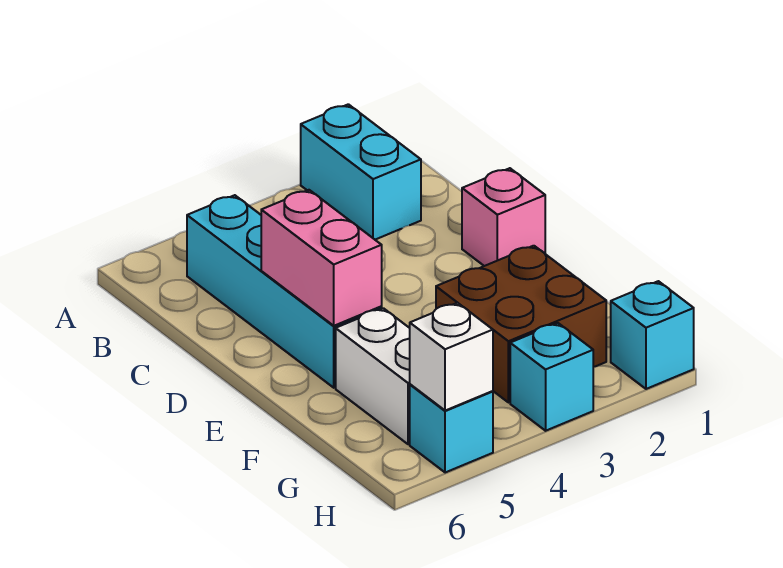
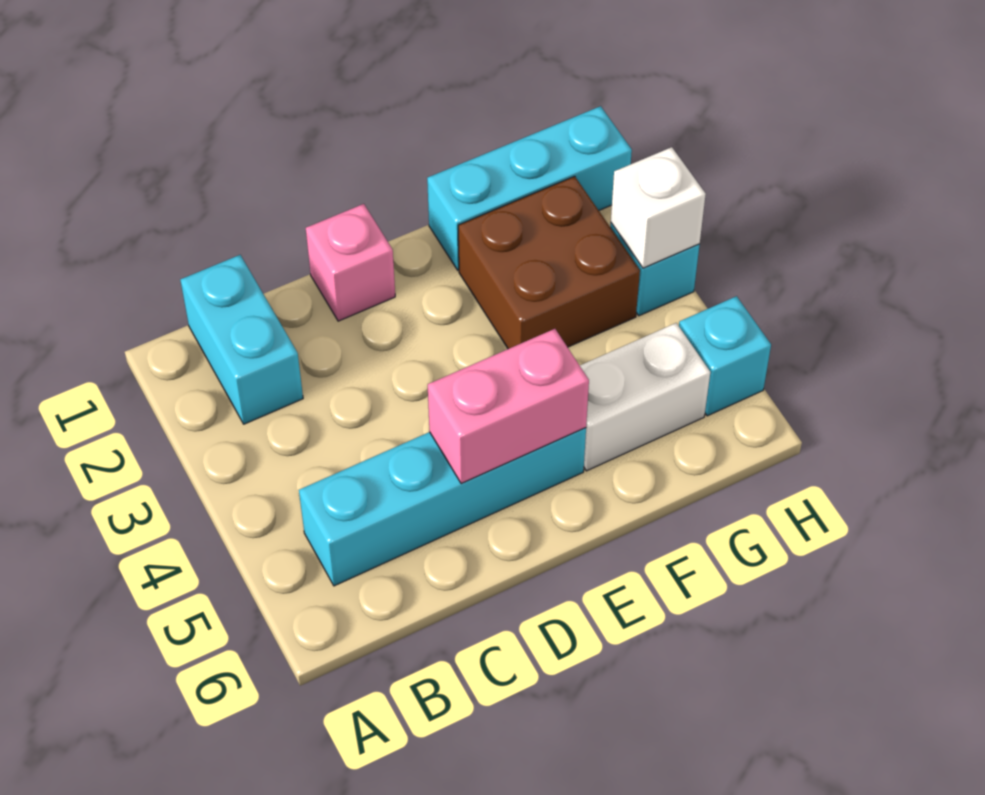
cyan 1x2 brick [301,104,421,240] -> cyan 1x2 brick turned to [180,255,303,424]
cyan 1x1 brick [611,281,694,389] -> cyan 1x3 brick [427,106,632,270]
white 1x1 brick [410,303,493,411] -> white 1x1 brick moved to [611,147,706,268]

